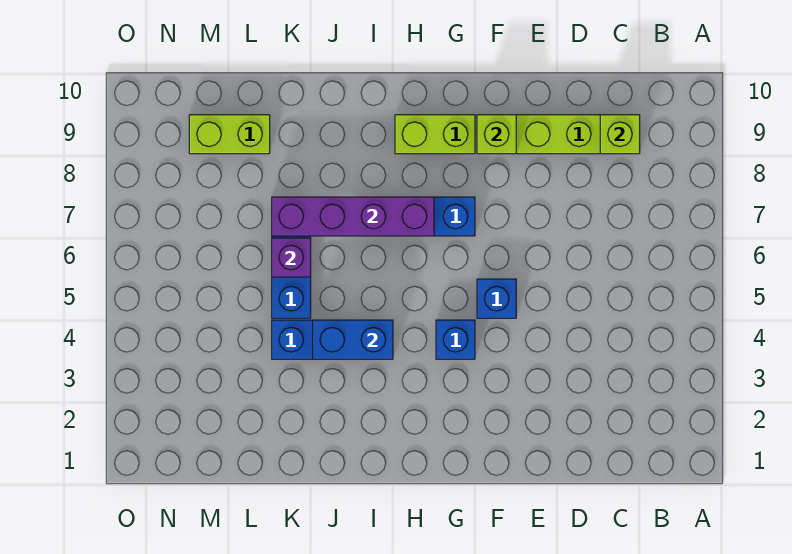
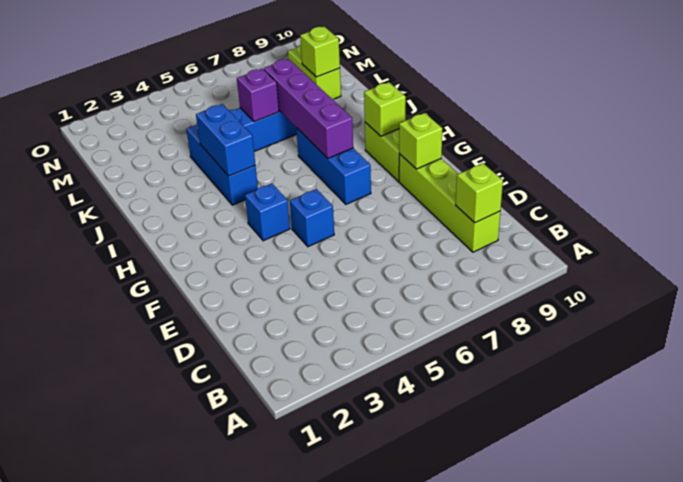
none -> lime 1x1 brick [364,82,406,136]
none -> lime 1x1 brick [300,26,340,77]

